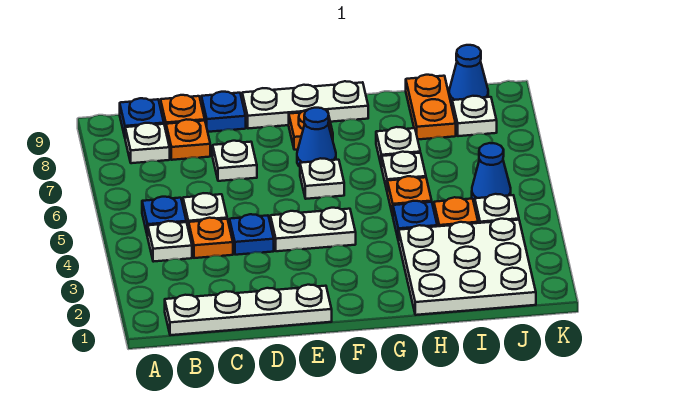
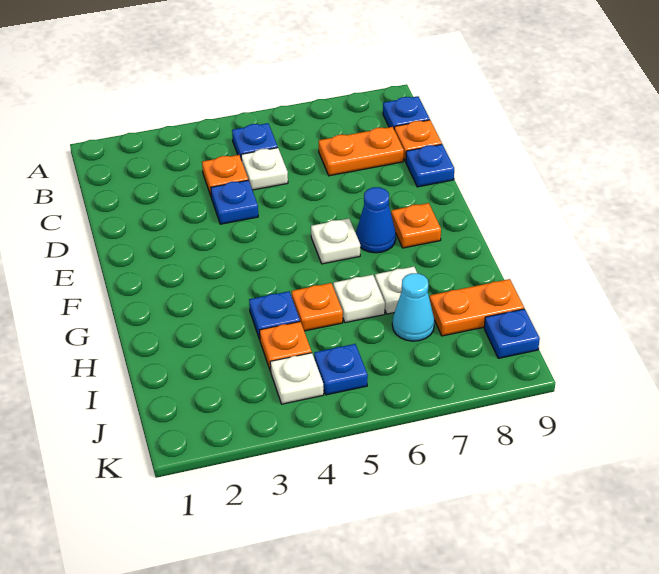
white 1x4 plate [165,285,332,335] -> none
white 1x1 plate [148,221,192,262] -> none
white 1x1 plate [125,123,170,163] -> none
orange 1x1 plate [166,119,210,160] -> orange 1x2 plate [319,127,404,176]
white 1x1 plate [213,141,257,181] -> none
white 1x2 plate [270,208,356,251] -> none
white 1x3 plate [242,81,368,129] -> none
white 3x3 plate [399,219,536,315] -> none
none -> cyan 1x1 cone [392,273,435,341]
blue 1x1 cone [472,143,511,203] -> blue 1x1 plate [314,344,368,395]
white 1x1 plate [452,96,497,136] -> none
blue 1x1 cone [449,45,488,104] -> blue 1x1 plate [484,309,540,358]

